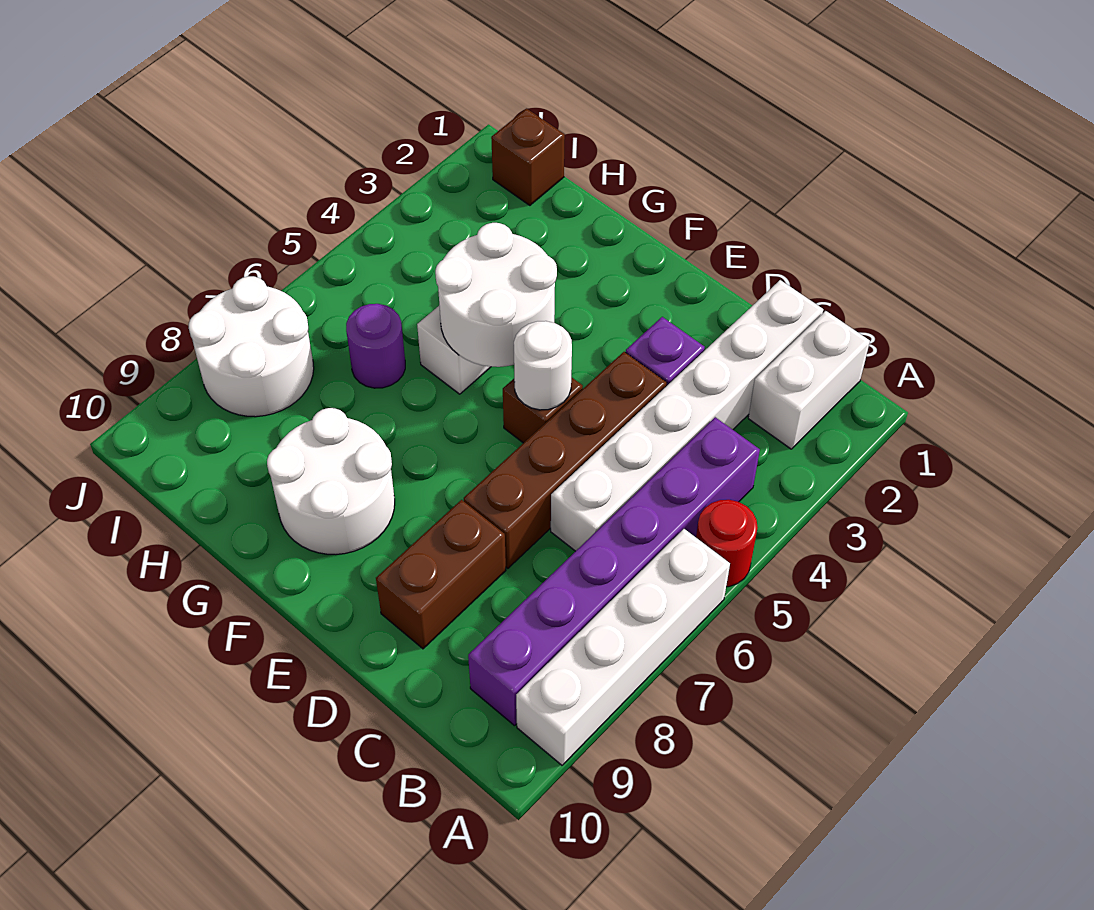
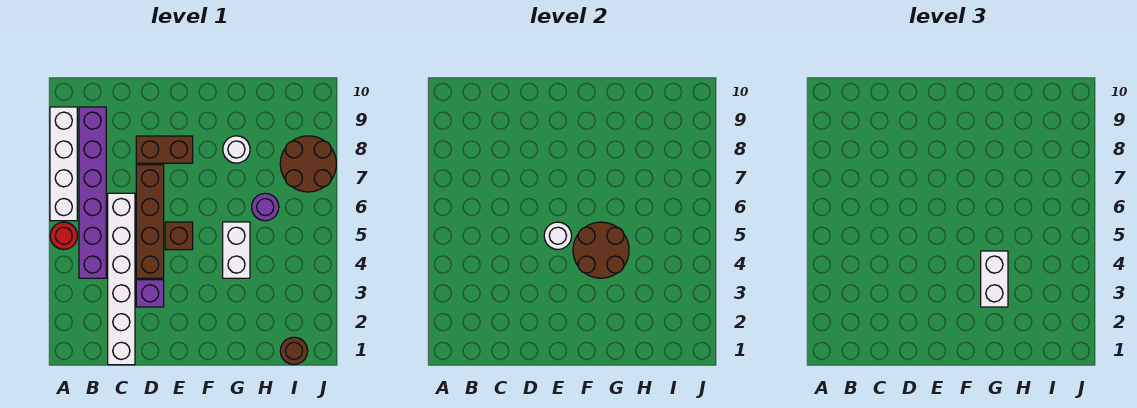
white 1x2 brick [748,311,870,449] -> white 1x2 brick moved to [981,251,1008,307]
brown 1x2 brick [376,500,506,649] -> brown 1x2 brick turned to [136,136,193,163]
white 2x2 round brick [435,223,557,367] -> brown 2x2 round brick [573,222,629,278]
white 2x2 round brick [267,408,395,555] -> white 1x1 round brick [223,136,250,163]
brown 1x1 brick [491,109,565,205] -> brown 1x1 round brick [280,337,308,365]
white 2x2 round brick [189,276,314,417] -> brown 2x2 round brick [280,136,336,192]

